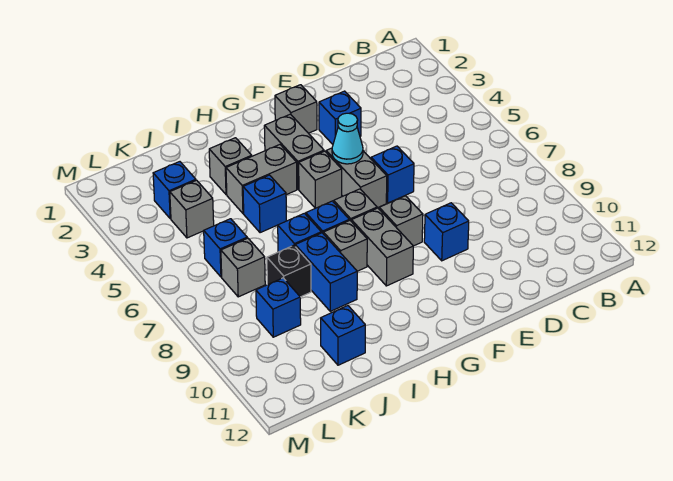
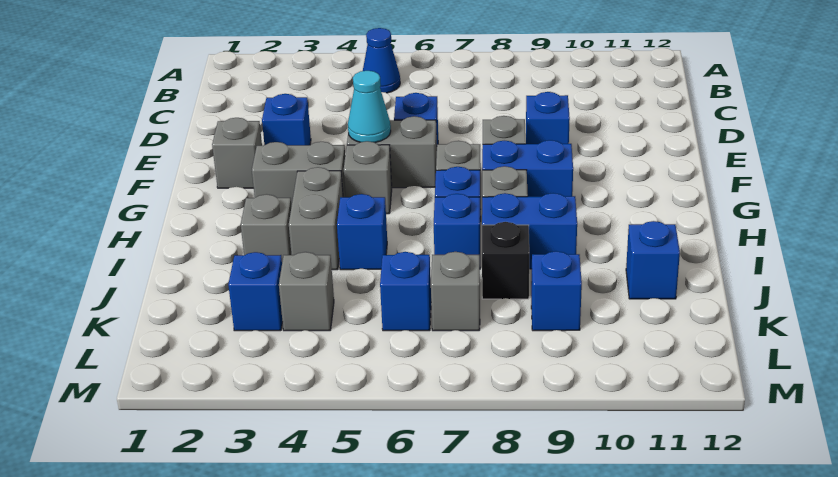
none -> blue 1x1 cone [363,28,400,93]
grey 1x2 brick [351,208,413,286] -> blue 1x2 brick [482,140,573,197]

